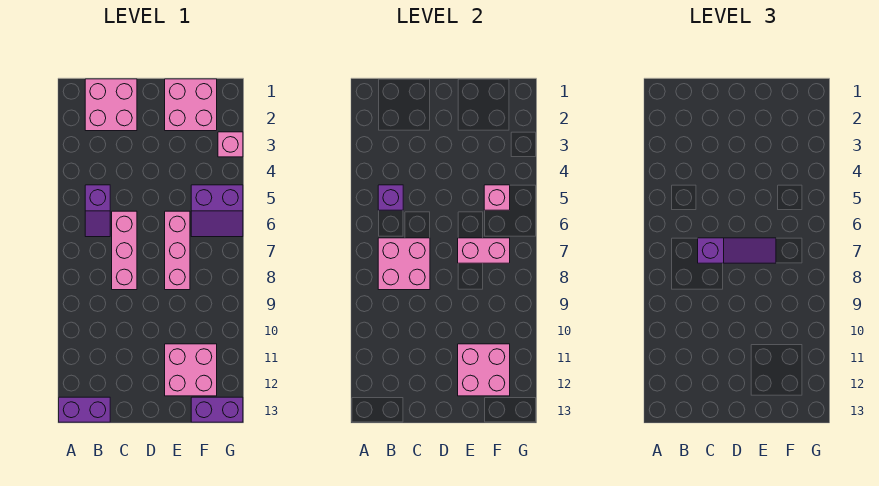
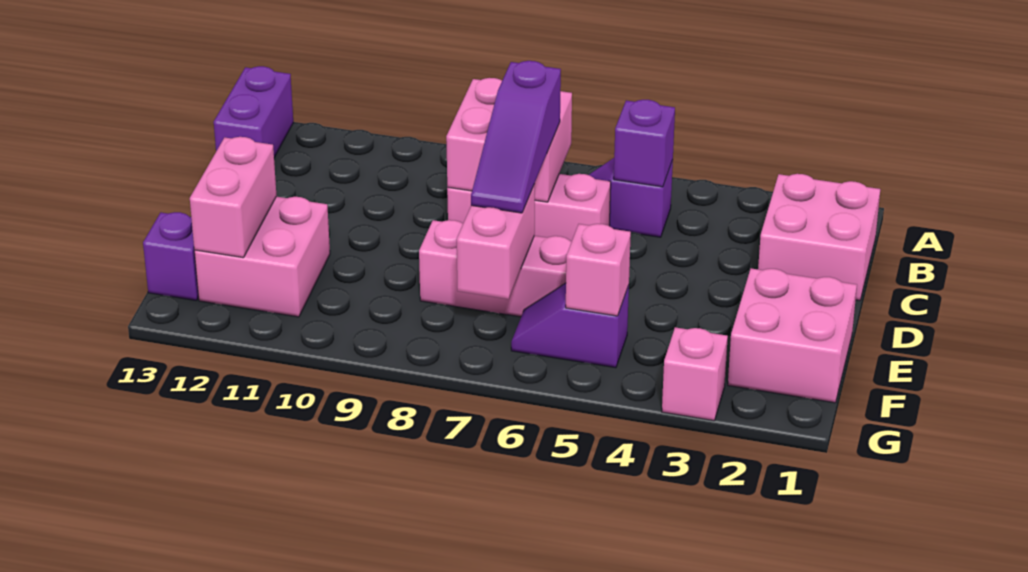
pink 2x2 brick [458,344,510,396] -> pink 1x2 brick [190,137,277,258]
purple 2x2 slope [191,185,243,237] -> purple 1x2 slope [511,283,629,368]
purple 1x2 brick [191,397,243,422] -> purple 1x1 brick [143,212,199,300]

